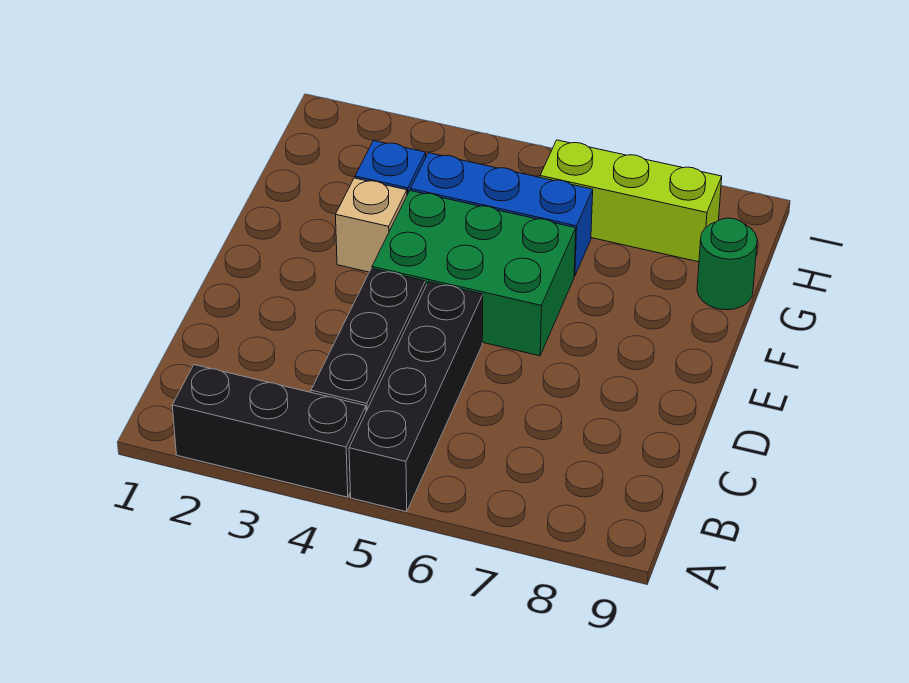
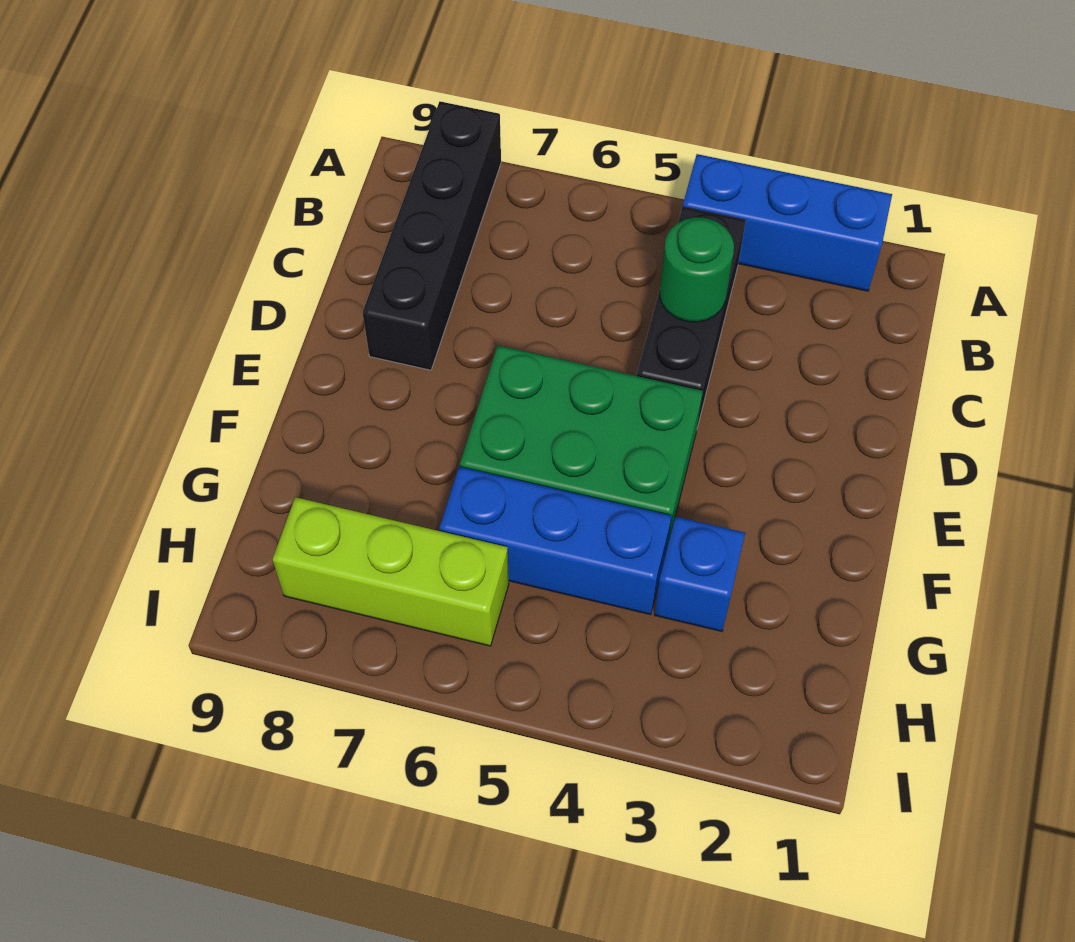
black 1x3 brick [172,365,366,497] -> blue 1x3 brick [683,154,892,291]
black 1x4 brick [349,282,483,512] -> black 1x4 brick moved to [363,101,501,370]
tan 1x1 brick [335,178,407,272] -> none
green 1x1 round brick [697,218,757,310] -> green 1x1 round brick moved to [660,217,734,322]

